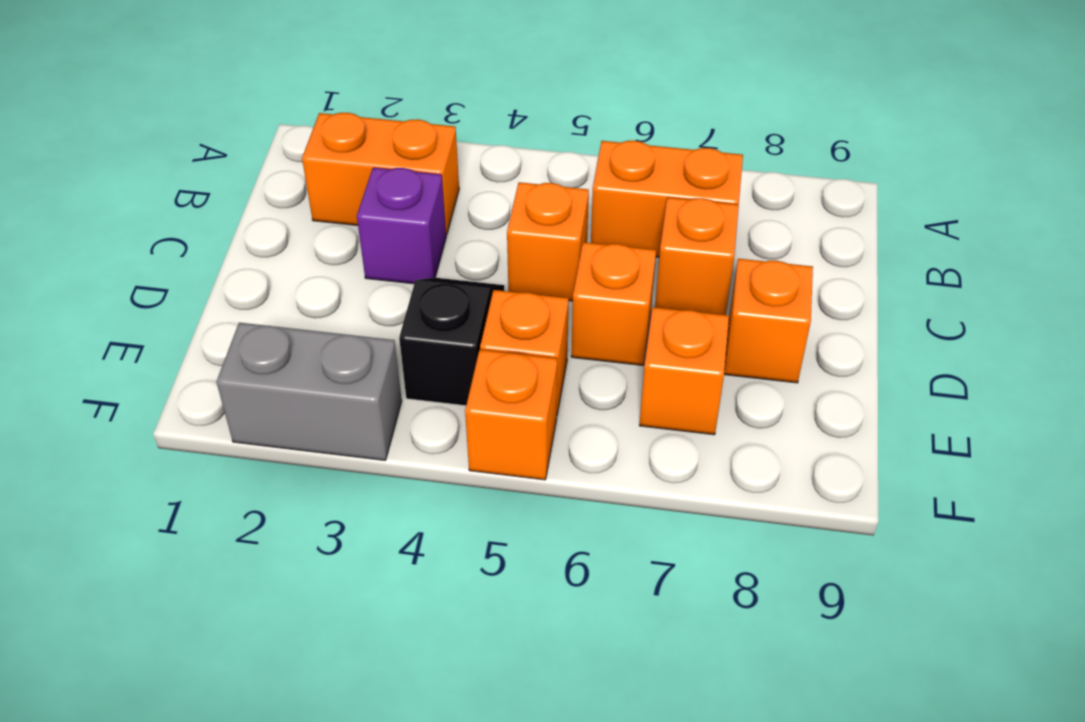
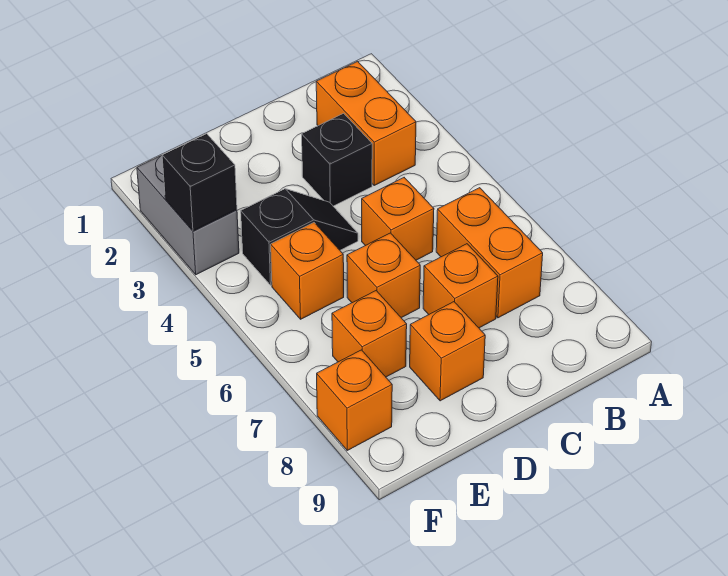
purple 1x1 brick [357,168,446,284] -> black 1x1 brick [302,113,372,206]
none -> black 1x1 brick [162,134,237,231]
orange 1x1 brick [465,350,557,480] -> orange 1x1 brick moved to [317,350,392,450]

